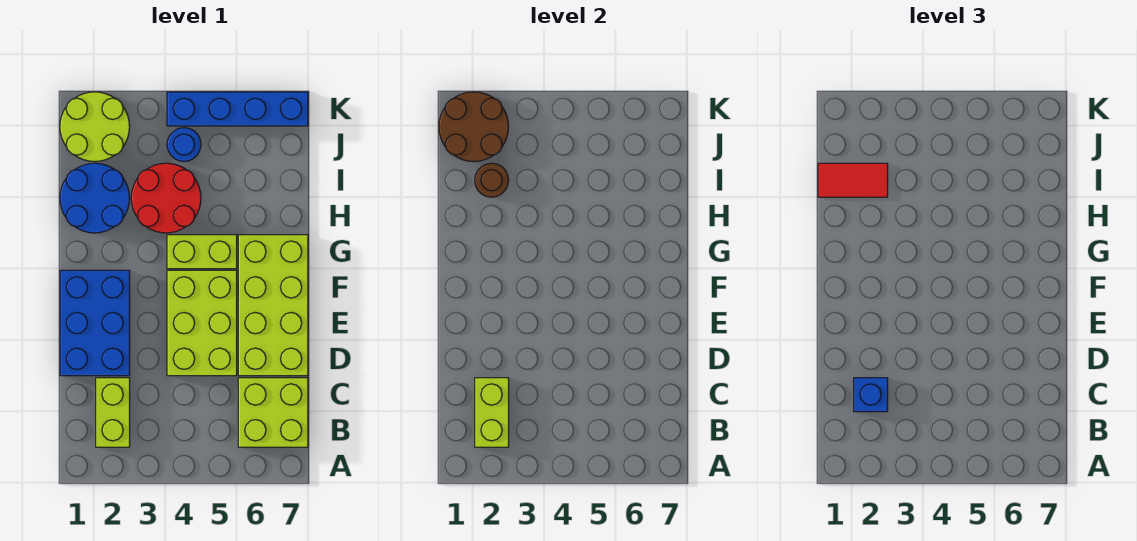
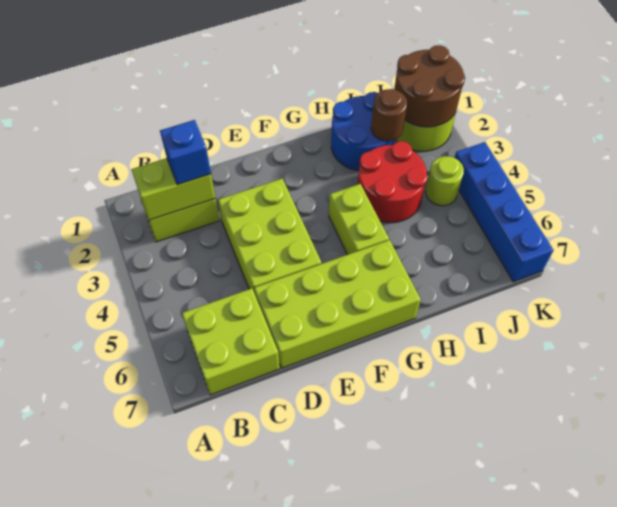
blue 2x3 brick [60,270,130,376] -> none
lime 2x3 brick [167,270,237,376] -> lime 2x3 brick turned to [218,179,321,293]
red 1x2 tile [818,163,888,197] -> none
blue 1x1 round brick [167,128,201,161] -> lime 1x1 round brick [426,156,464,206]

